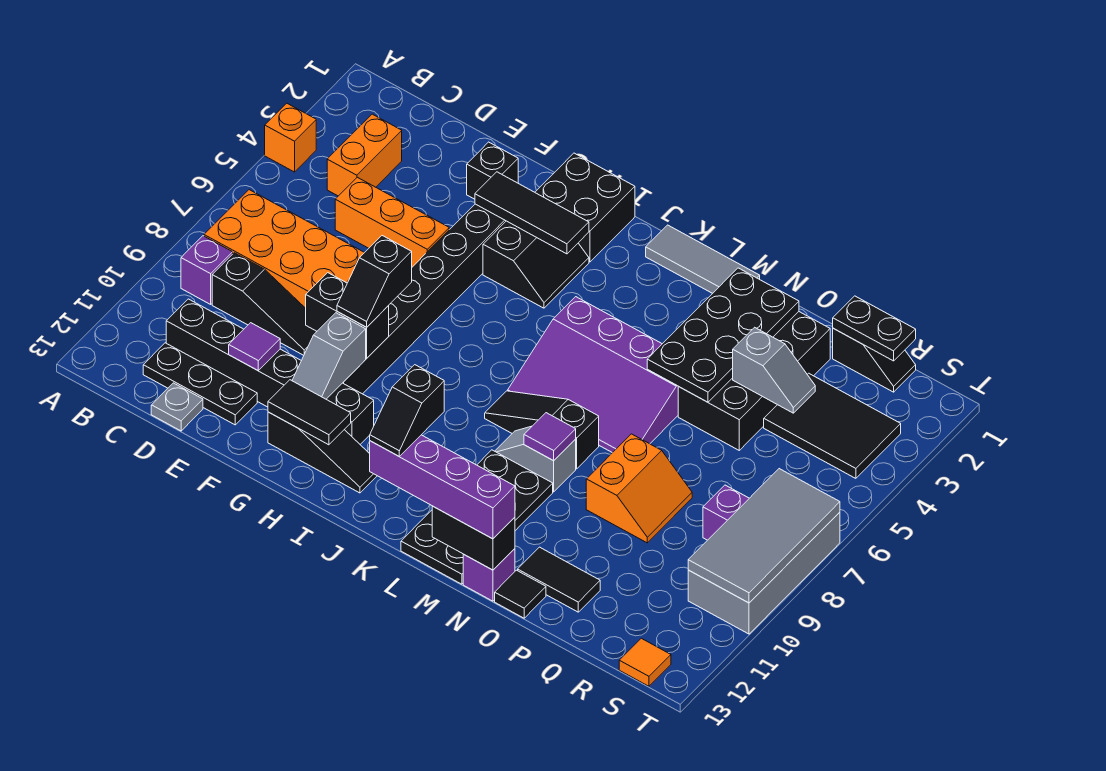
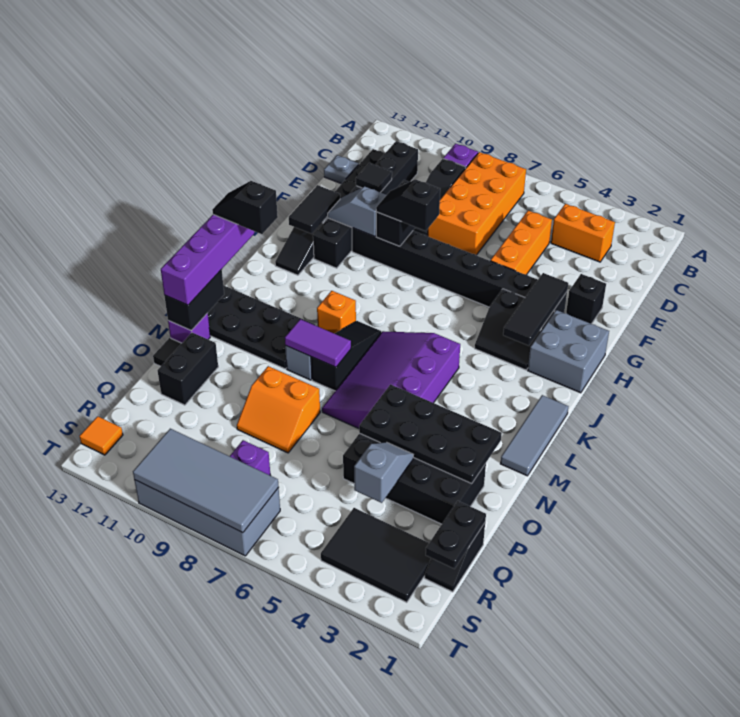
orange 1x1 brick [265,103,316,172] -> orange 1x1 brick moved to [317,291,356,334]
purple 1x1 tile [229,323,280,370] -> black 1x1 tile [356,163,392,192]
black 2x2 brick [535,153,635,262] -> grey 2x2 brick [528,310,609,393]
purple 1x1 tile [524,413,576,461] -> purple 1x2 tile [285,319,351,367]
black 1x2 tile [518,547,600,612] -> black 1x2 brick [158,333,218,405]
grey 1x2 slope [733,327,815,413] -> grey 1x2 slope turned to [354,442,413,503]
black 2x3 tile [764,373,901,478] -> black 2x3 tile turned to [321,508,431,602]

